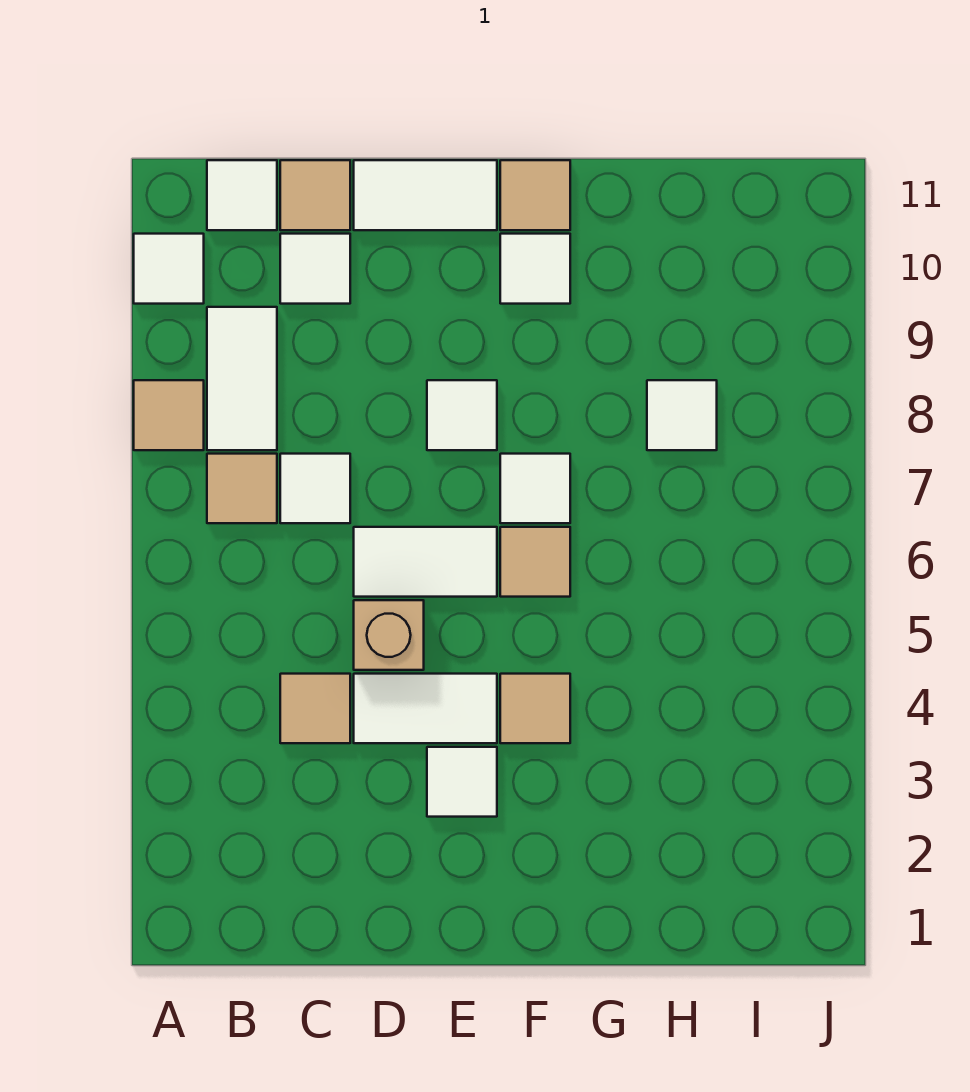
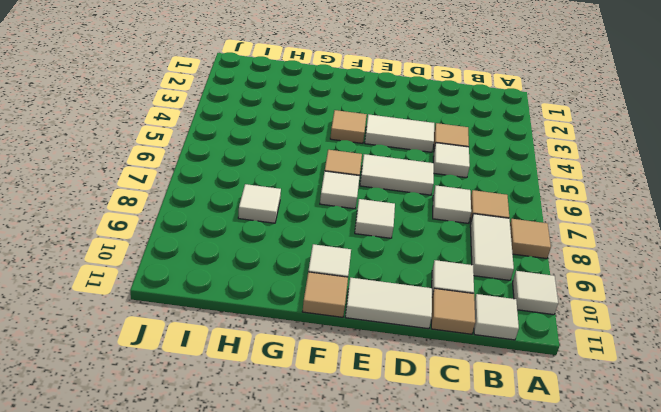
tan 1x1 brick [354,600,424,670] -> none
white 1x1 tile [427,747,497,817] -> white 1x1 tile moved to [433,143,470,178]

